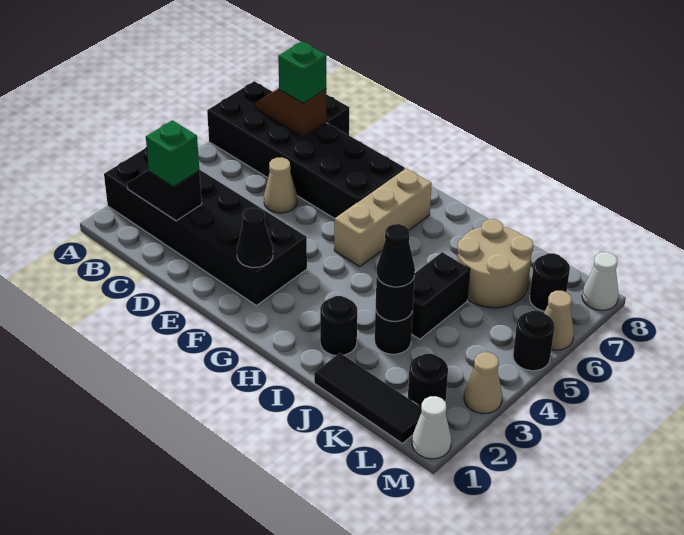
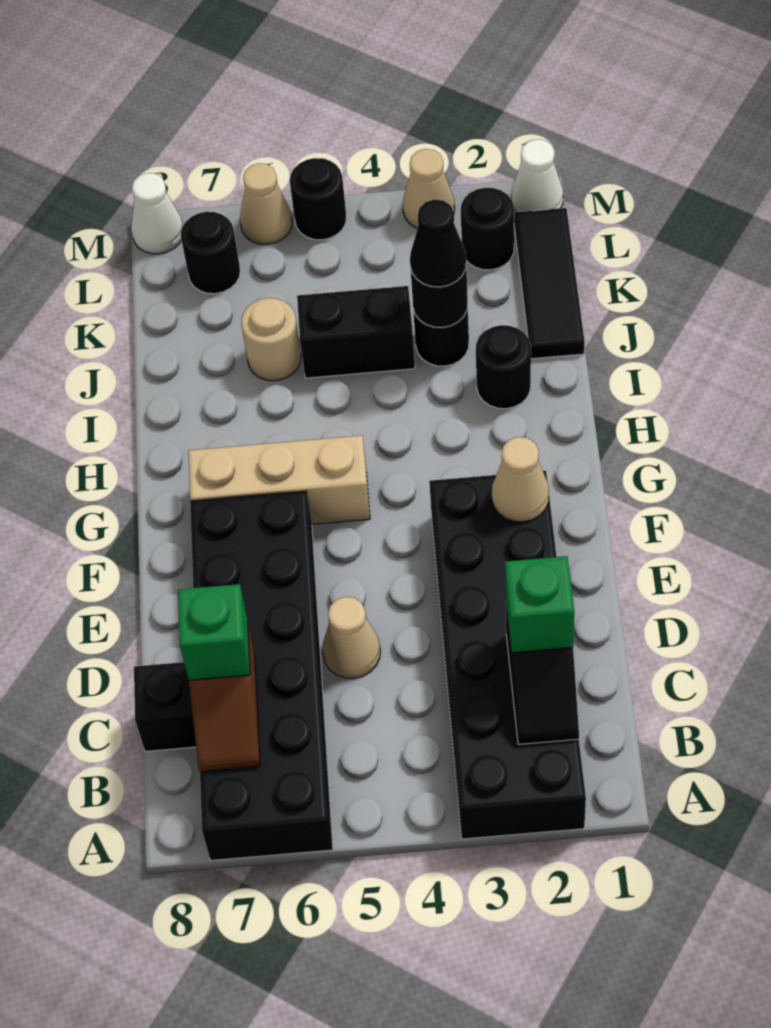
black 1x1 cone [237,208,273,268] -> tan 1x1 cone [492,437,549,522]
tan 2x2 round brick [457,219,533,308] -> tan 1x1 round brick [241,298,301,381]

